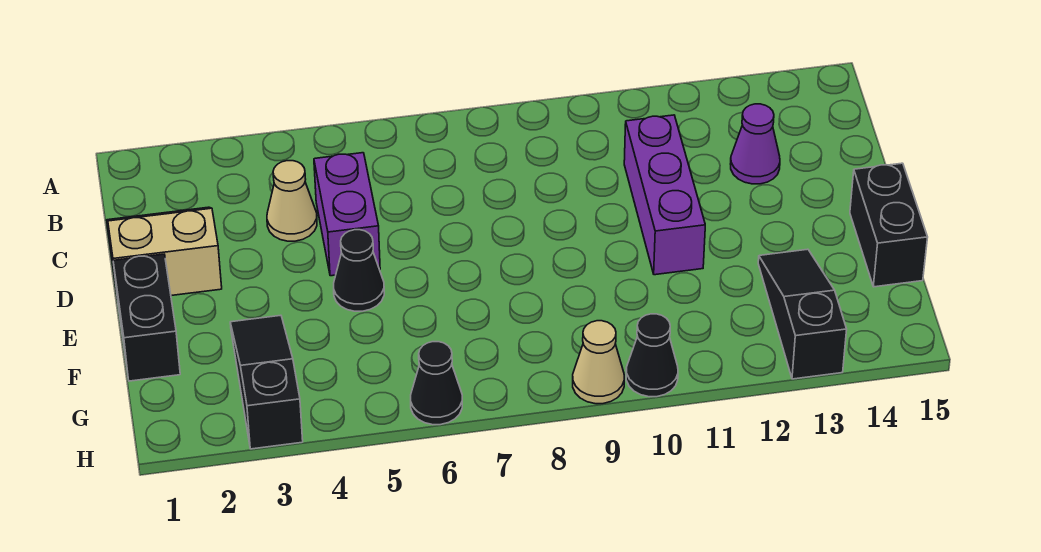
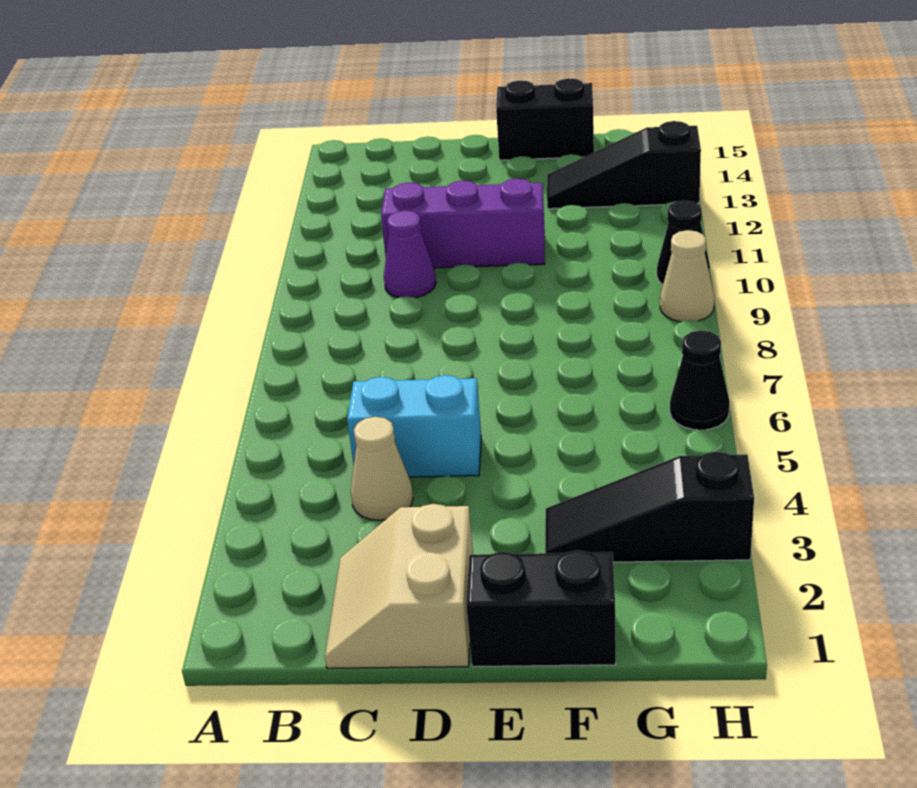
purple 1x2 brick [314,153,380,276] -> cyan 1x2 brick [347,375,481,477]
purple 1x1 cone [731,104,780,184] -> purple 1x1 cone moved to [384,210,436,298]
black 1x1 cone [334,230,384,311] -> none

